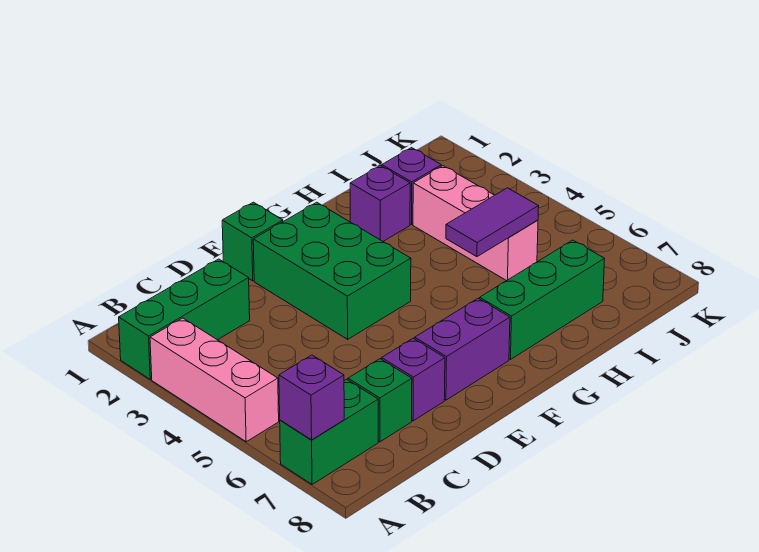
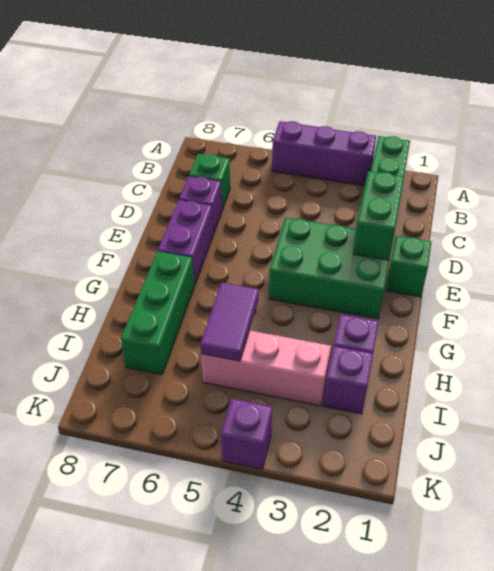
pink 1x3 brick [150,318,279,442] -> purple 1x3 brick [272,121,376,186]
green 1x2 brick [280,379,378,485] -> green 1x2 brick moved to [353,171,404,260]
purple 1x1 brick [279,355,344,440] -> purple 1x1 brick moved to [221,399,272,469]

